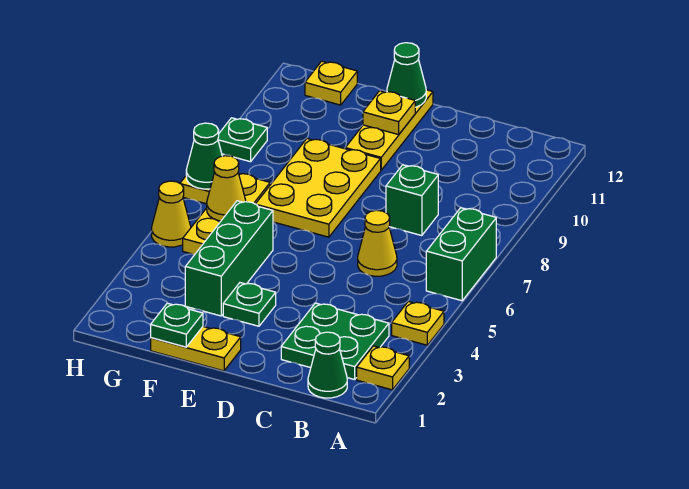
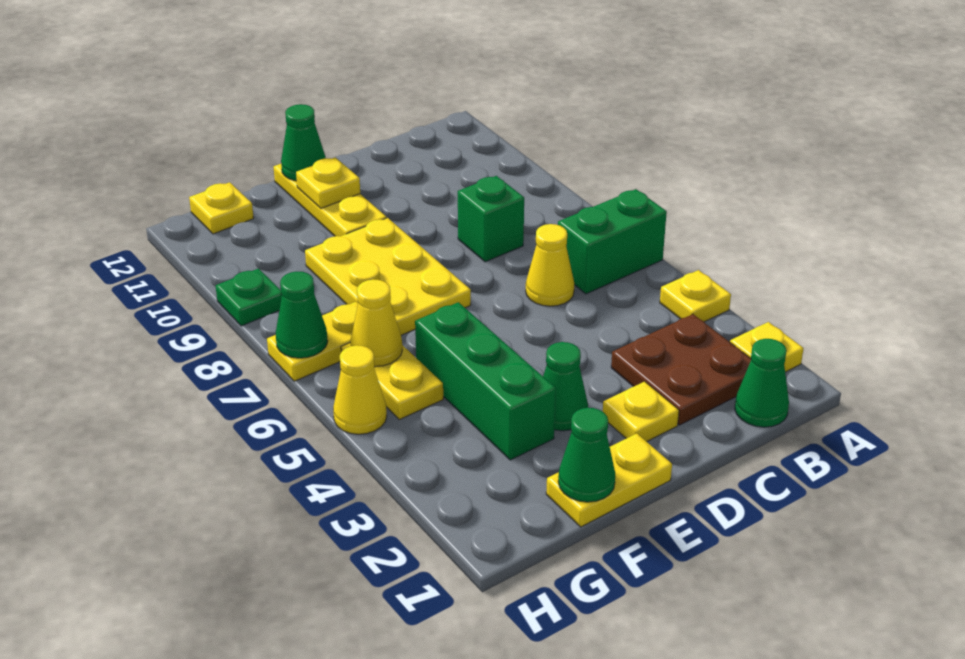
green 1x2 brick [426,208,496,301] -> green 1x2 brick turned to [558,189,667,294]
green 2x2 plate [281,303,389,380] -> brown 2x2 plate [611,314,751,425]
none -> yellow 1x1 plate [603,381,679,442]
green 1x1 plate [223,283,276,326] -> green 1x1 cone [543,342,588,431]
green 1x1 plate [151,303,203,347] -> green 1x1 cone [558,408,615,502]

